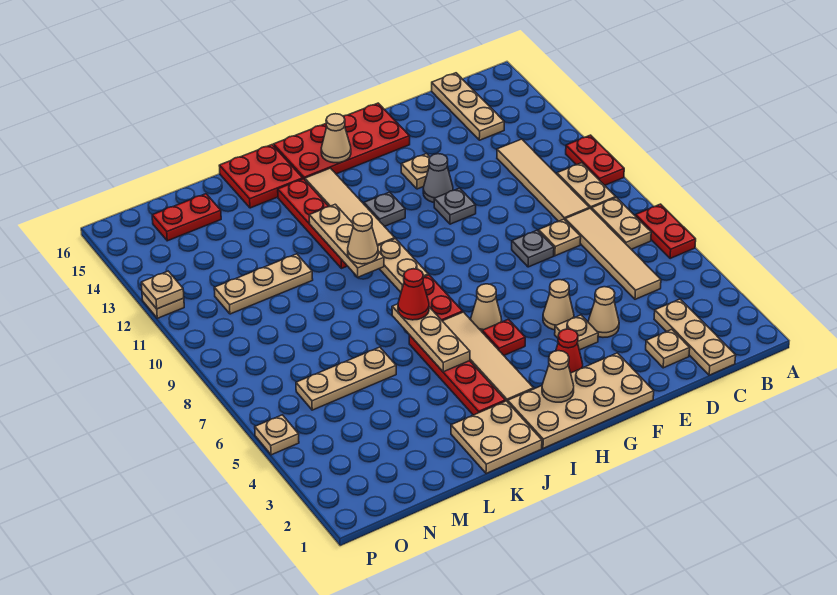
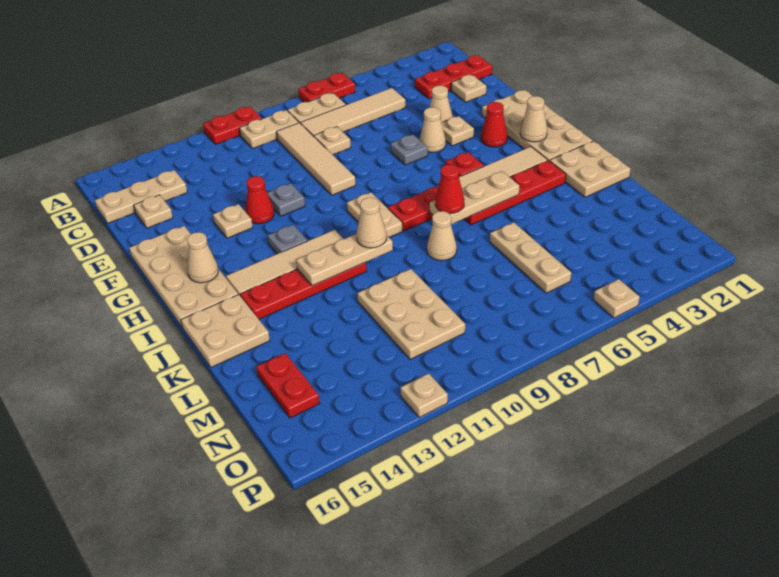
tan 1x3 plate [654,299,736,375] -> red 1x3 plate [415,55,492,99]
tan 1x4 tile [497,139,589,221] -> tan 1x4 tile turned to [277,123,356,195]
grey 1x1 plate [512,230,554,267] -> grey 1x1 plate moved to [391,134,428,165]
grey 1x1 cone [423,154,453,202] -> red 1x1 cone [246,176,274,224]
red 2x4 plate [273,103,410,180] -> tan 2x4 plate [129,226,238,328]
tan 1x1 cone [471,284,502,331] -> tan 1x1 cone moved to [427,211,457,261]
tan 1x2 plate [378,239,428,292] -> tan 1x2 plate turned to [347,192,403,237]
red 2x2 plate [219,145,303,208] -> tan 2x2 plate [181,294,270,367]
tan 1x3 plate [214,254,313,314] -> tan 2x3 plate [357,269,465,359]
tan 1x1 plate [141,271,184,309] -> tan 1x1 plate moved to [134,195,173,228]

